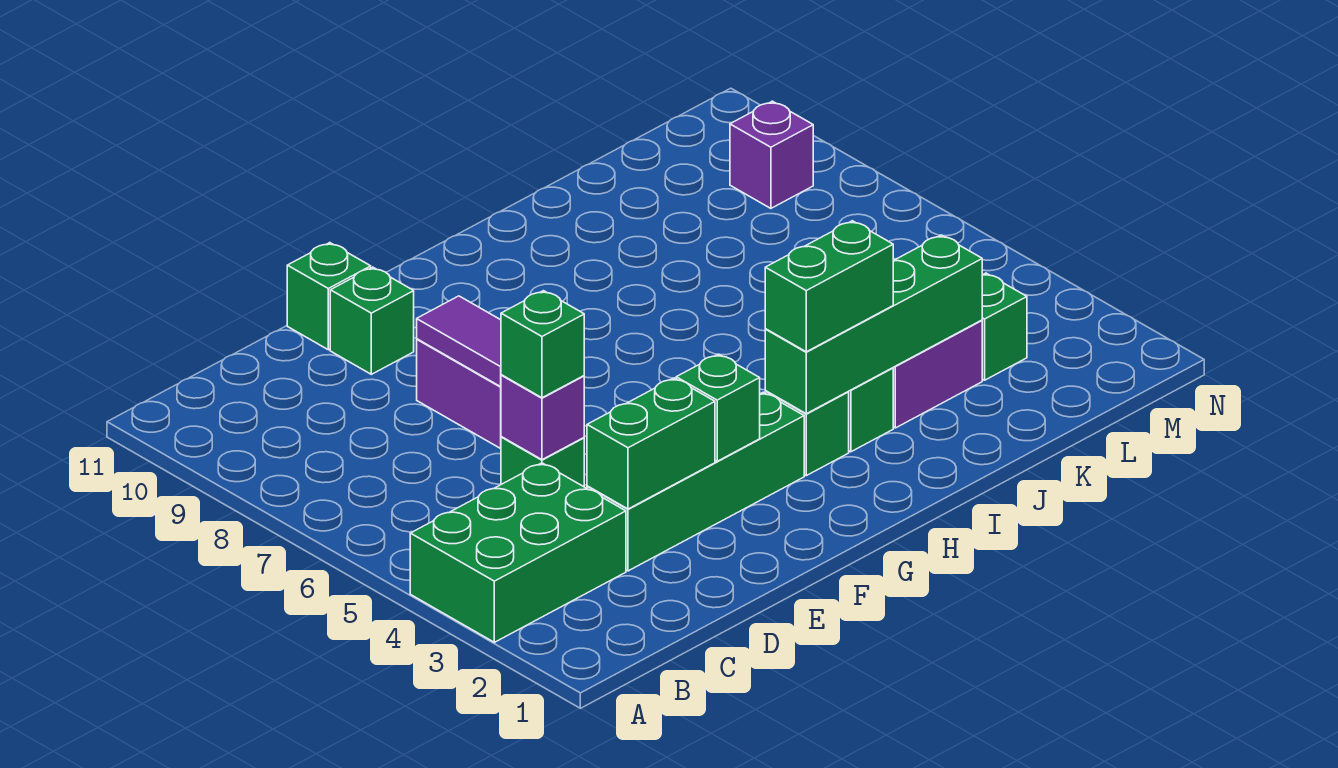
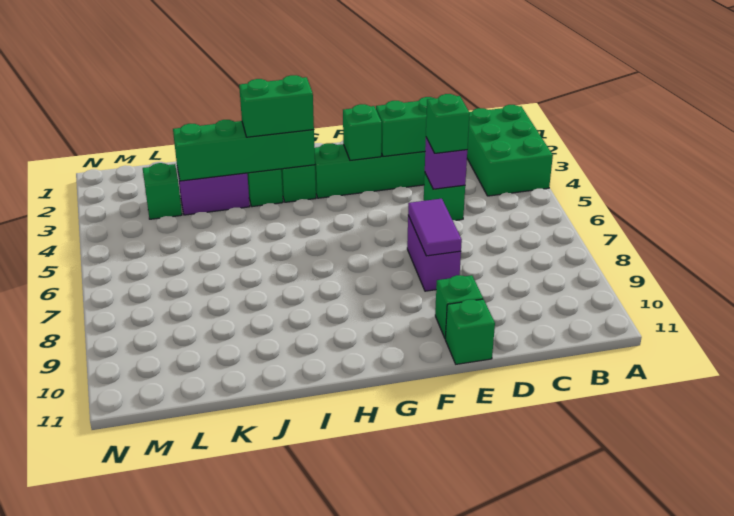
green 2x3 brick [410,463,626,642] -> green 2x3 brick turned to [467,105,553,196]
purple 1x1 brick [730,101,813,208] -> none

